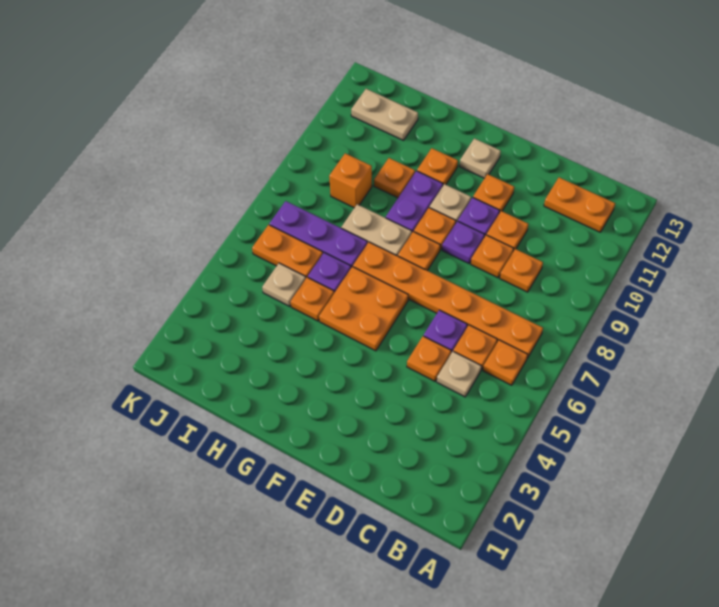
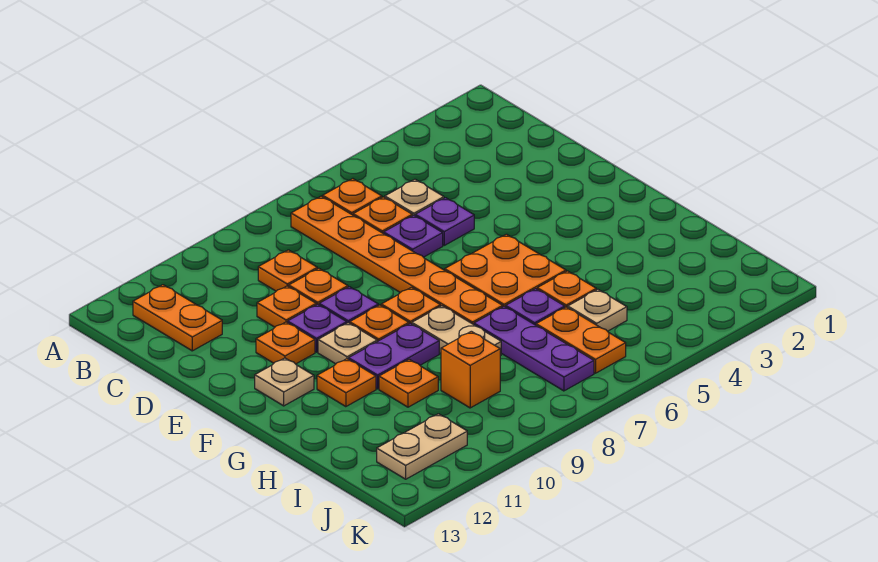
orange 1x1 plate [407,336,451,381] -> purple 1x1 plate [415,198,474,245]
tan 1x2 plate [351,89,418,140] -> tan 1x2 plate turned to [377,414,467,479]

